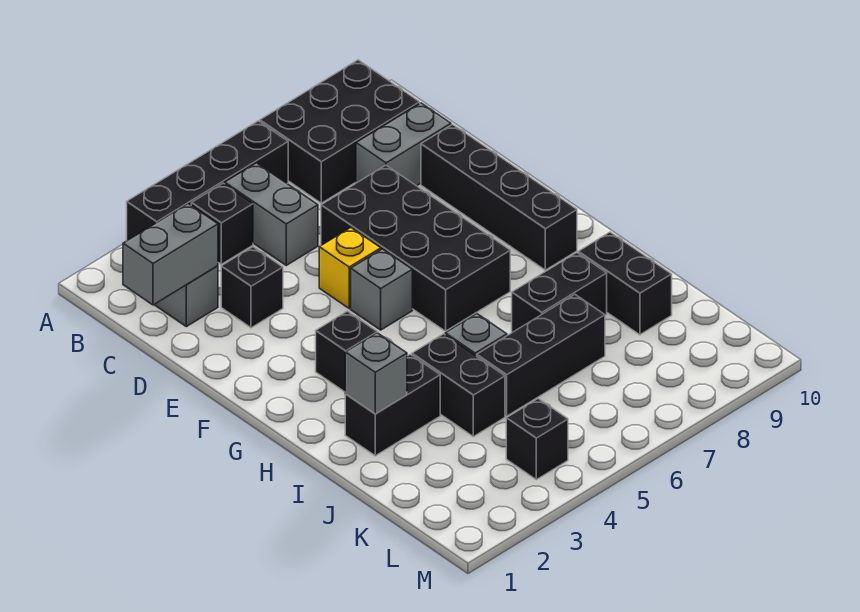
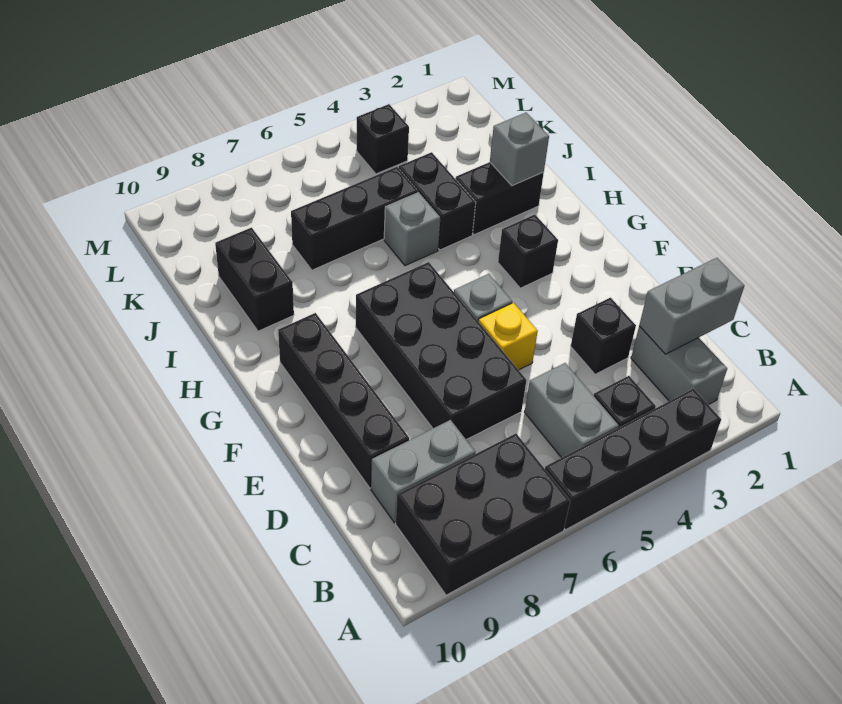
black 1x2 brick [512,253,607,332] -> none

